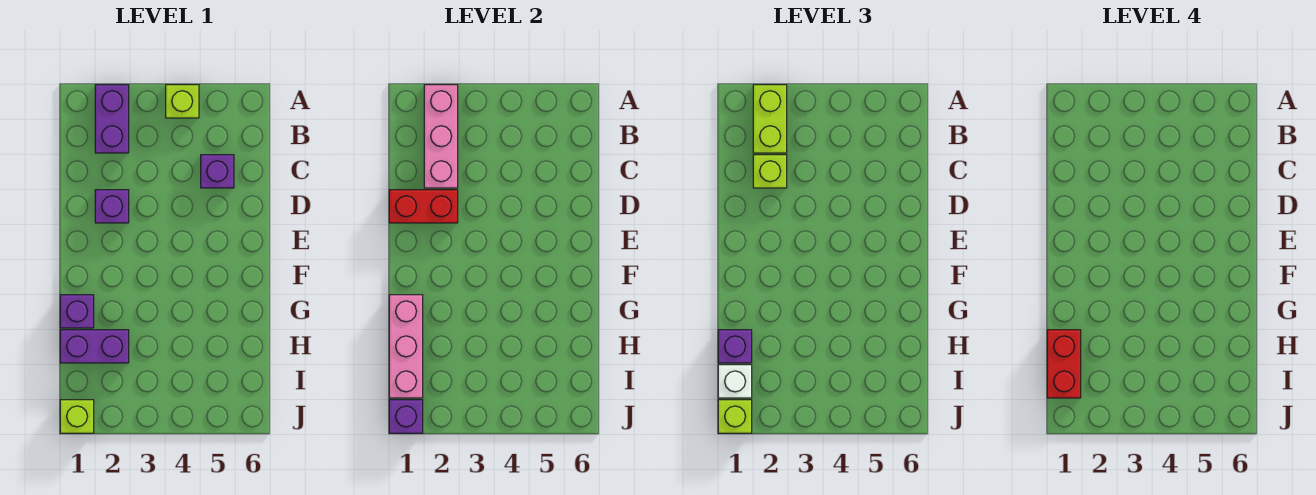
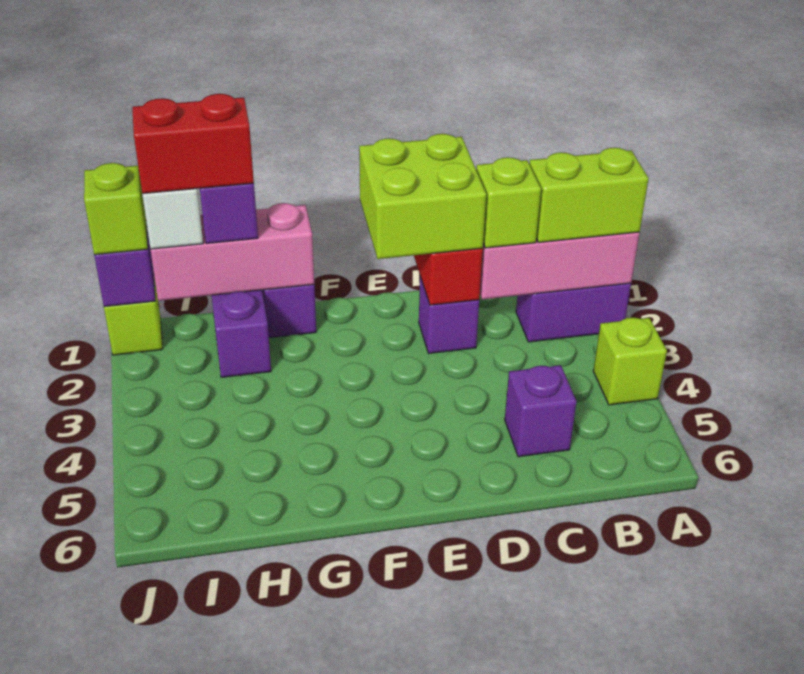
none -> lime 2x2 brick [359,134,486,259]

